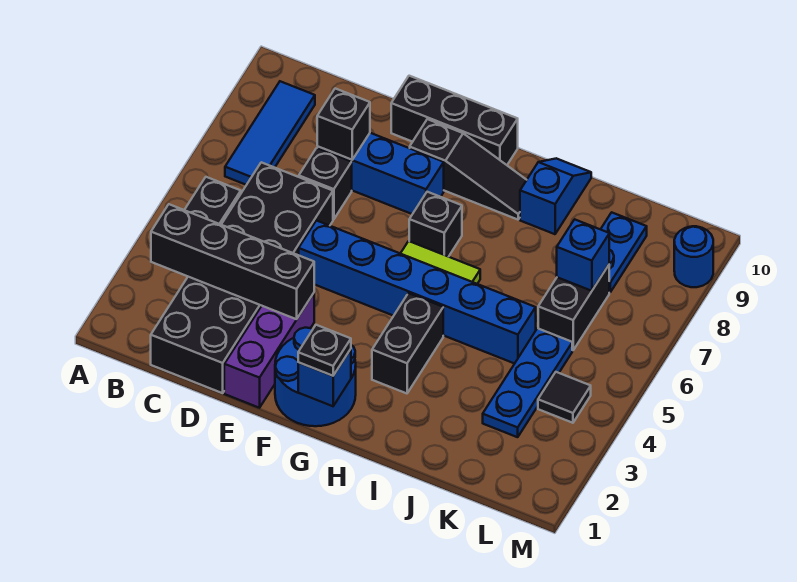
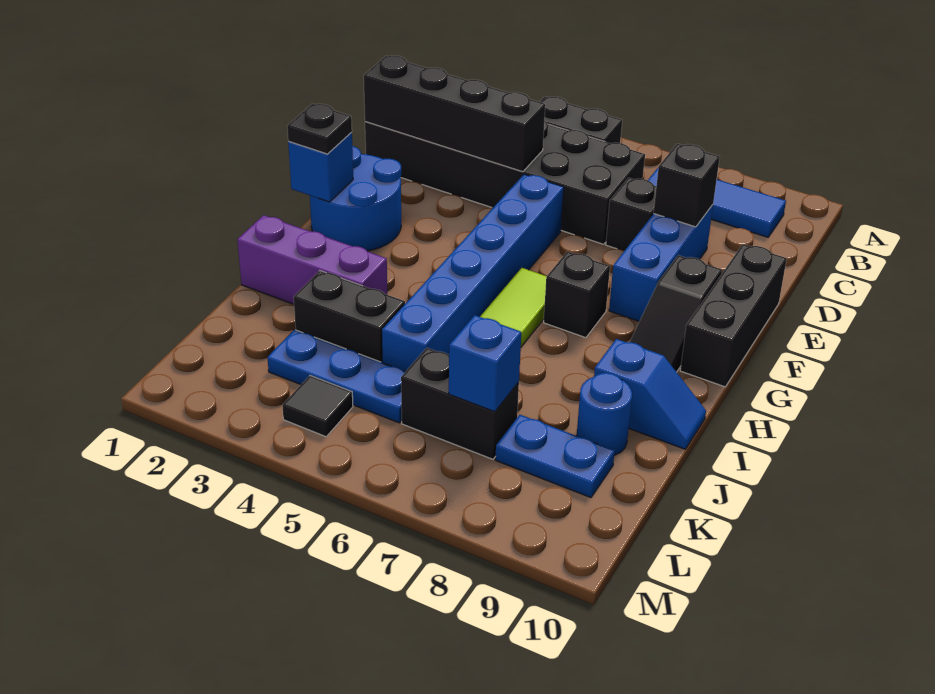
black 1x4 brick [151,204,314,319] -> black 1x4 brick turned to [364,56,545,172]
purple 1x3 brick [224,293,314,408] -> purple 1x3 brick moved to [237,215,387,304]
black 1x2 brick [372,293,443,393] -> black 1x2 brick moved to [294,271,405,363]
blue 1x1 round brick [674,226,713,287] -> blue 1x1 round brick moved to [577,373,632,456]

